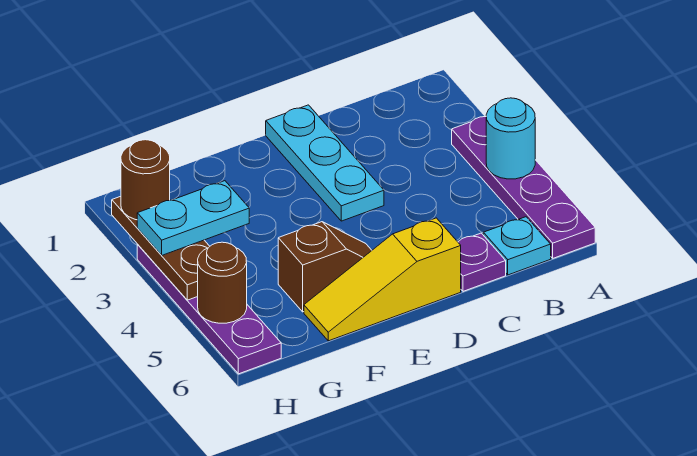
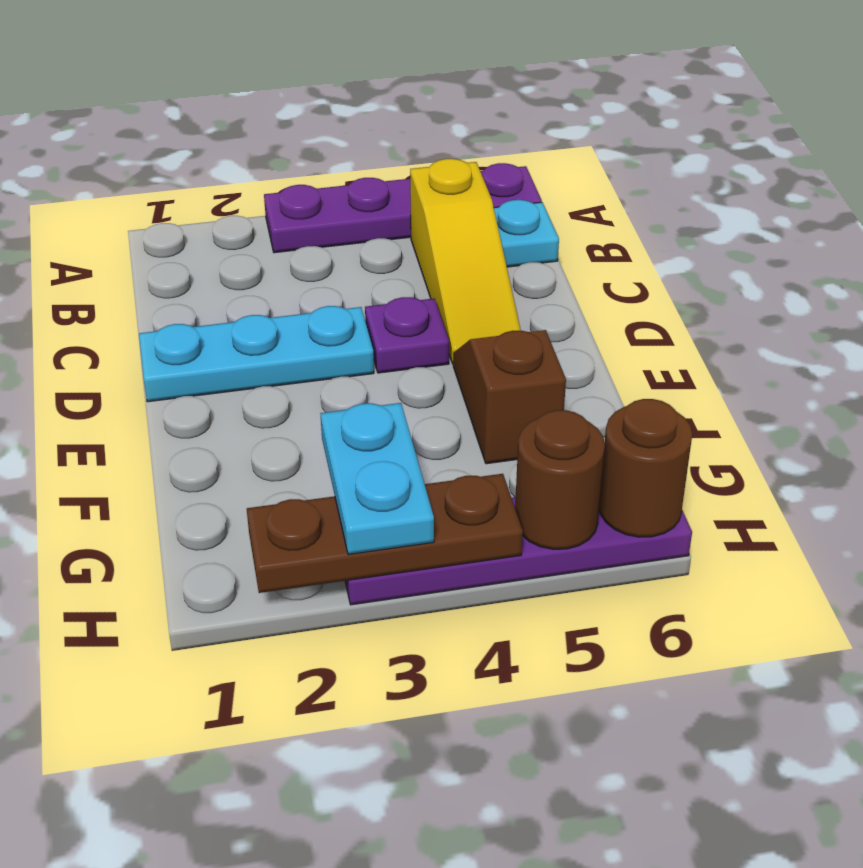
cyan 1x1 round brick [486,98,535,179] -> none
purple 1x1 plate [458,233,506,291] -> purple 1x1 plate moved to [365,297,449,373]
yellow 1x3 slope [304,218,461,341] -> yellow 1x3 slope moved to [410,159,521,364]
brown 1x1 round brick [121,140,170,220] -> brown 1x1 round brick moved to [599,399,692,537]

